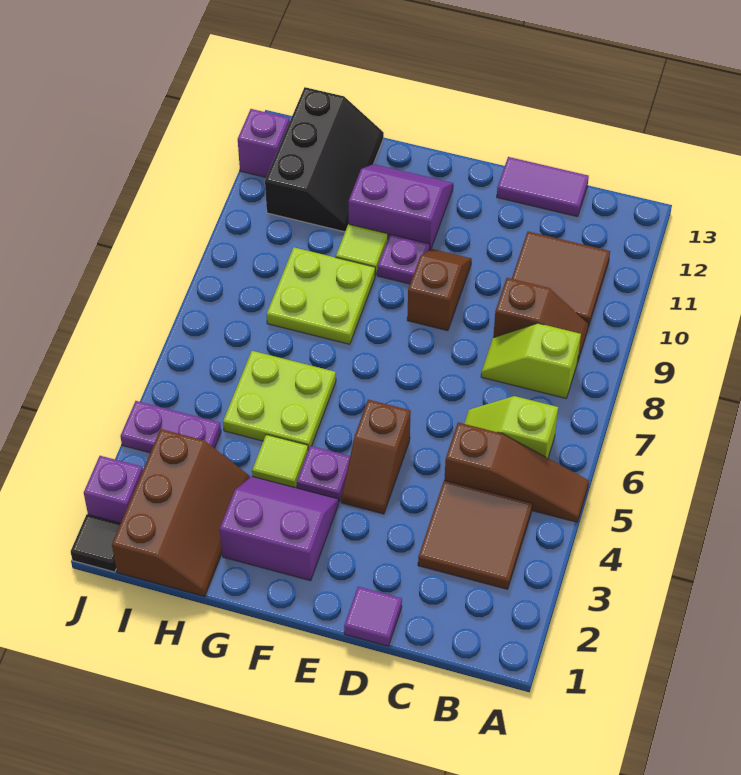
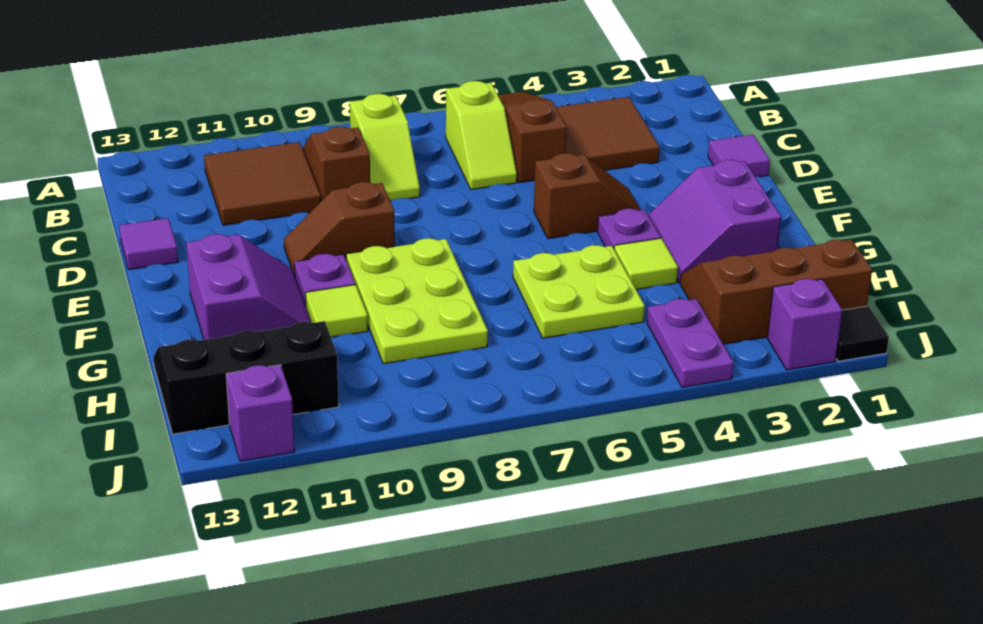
purple 1x2 tile [497,157,589,217] -> purple 1x1 tile [119,218,178,270]
purple 2x2 slope [349,164,453,249] -> purple 2x2 slope turned to [186,234,311,340]
lime 2x2 plate [267,247,375,344] -> lime 2x3 plate [346,238,488,364]

